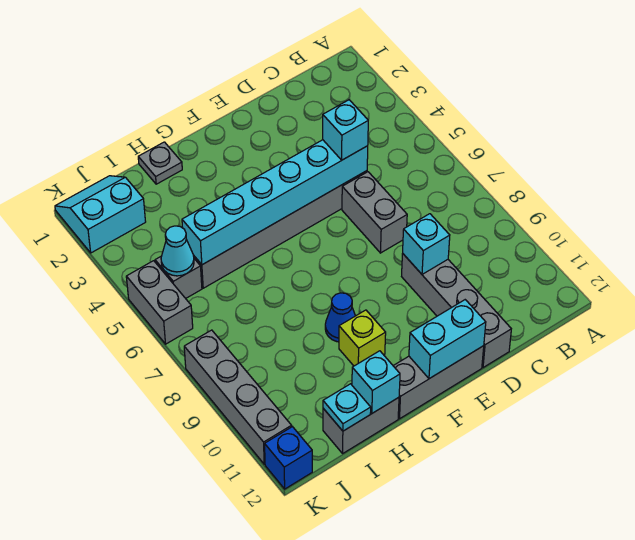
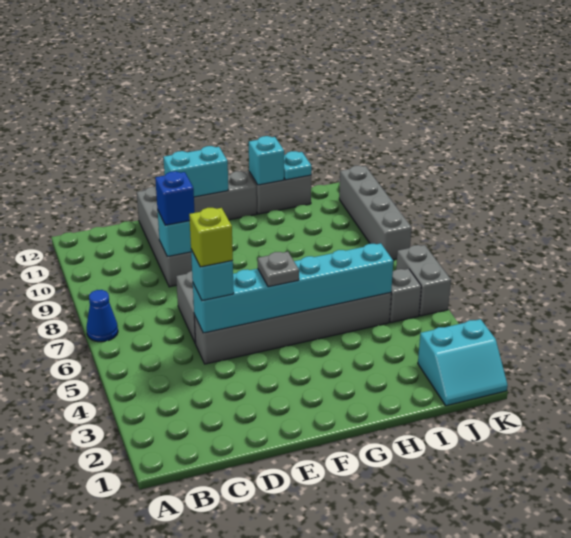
blue 1x1 cone [325,293,355,342] -> blue 1x1 cone moved to [86,290,118,342]
lime 1x1 brick [339,310,386,366] -> lime 1x1 brick moved to [189,208,233,267]
grey 1x1 plate [138,142,182,184] -> grey 1x1 plate moved to [258,252,299,287]
cyan 1x1 cone [161,226,194,276] -> none
blue 1x1 brick [265,427,312,489] -> blue 1x1 brick moved to [155,171,195,225]

